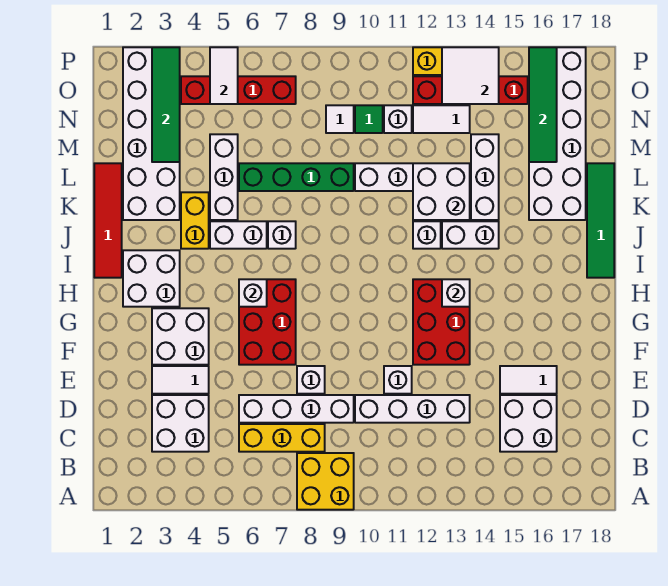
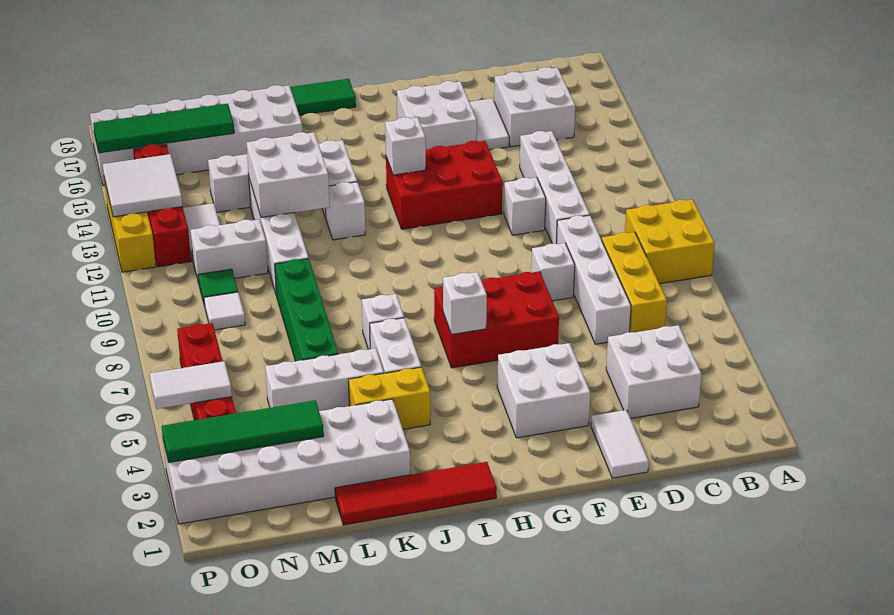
white 1x2 tile [152,366,209,394] -> white 1x2 tile moved to [591,410,649,478]
white 2x2 brick [123,250,180,307] -> white 2x2 brick moved to [397,81,477,150]
white 1x1 brick [384,105,412,133] -> white 1x2 brick [190,219,268,283]

